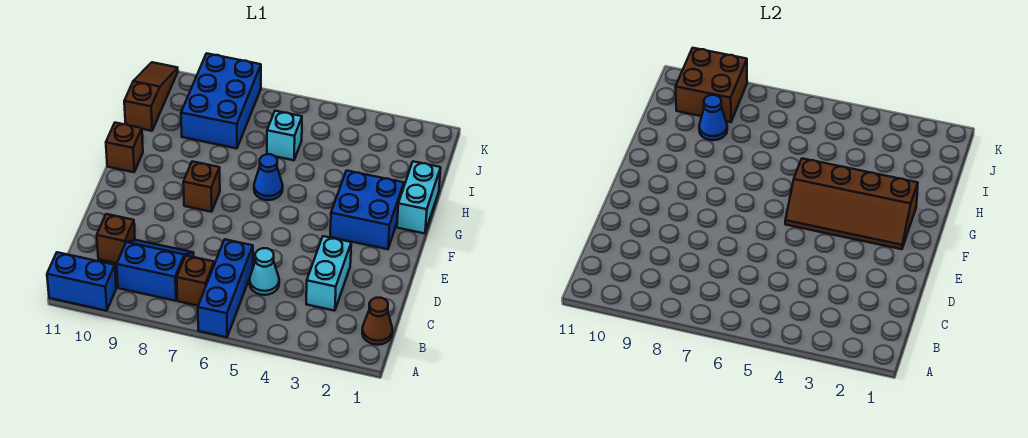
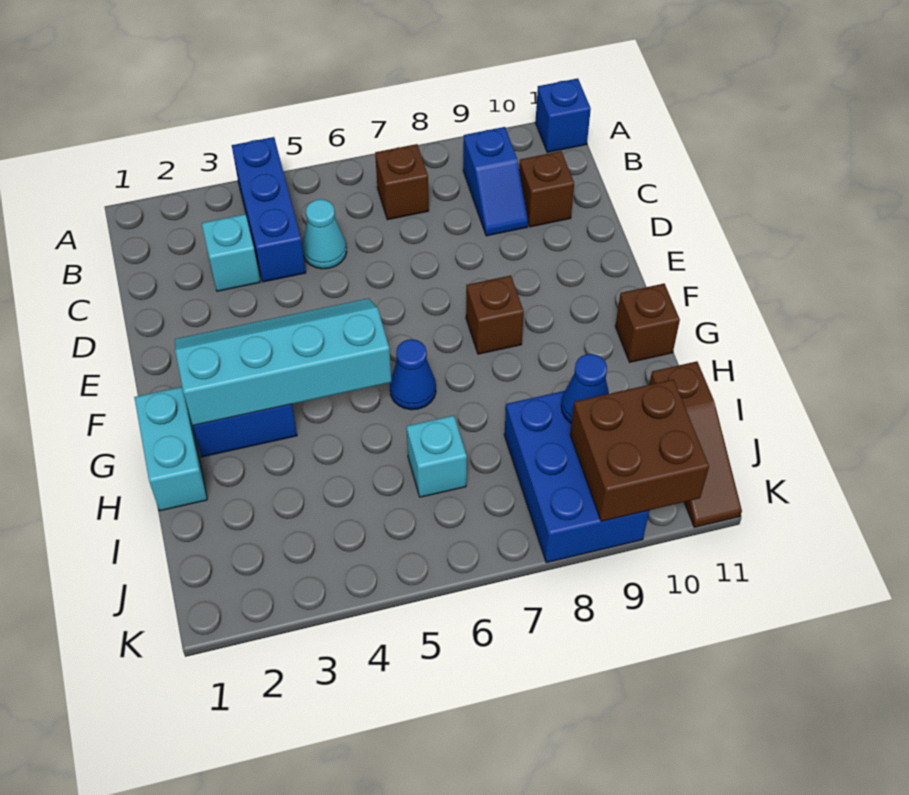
blue 1x3 brick [198,239,253,337] -> blue 1x3 brick moved to [232,137,306,282]
blue 1x2 brick [47,252,116,311] -> blue 1x1 brick [535,79,591,152]
brown 1x1 cone [362,298,392,345] -> none
blue 2x2 slope [117,240,194,301] -> blue 1x2 slope [463,127,528,236]
cyan 1x2 brick [306,236,351,311] -> cyan 1x1 brick [202,214,260,291]
brown 2x4 slope [785,158,918,249] -> cyan 2x4 slope [175,298,392,426]

